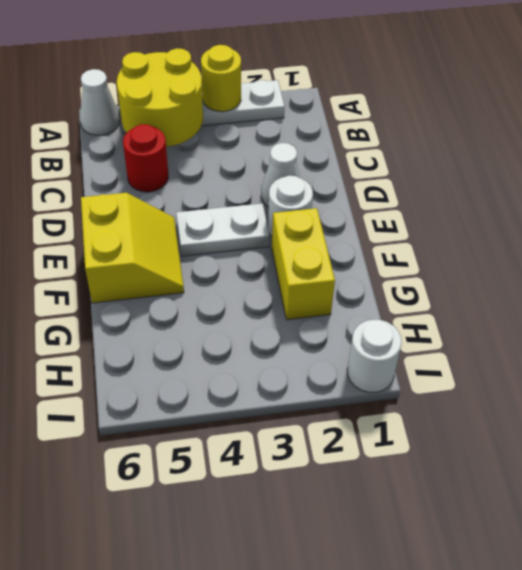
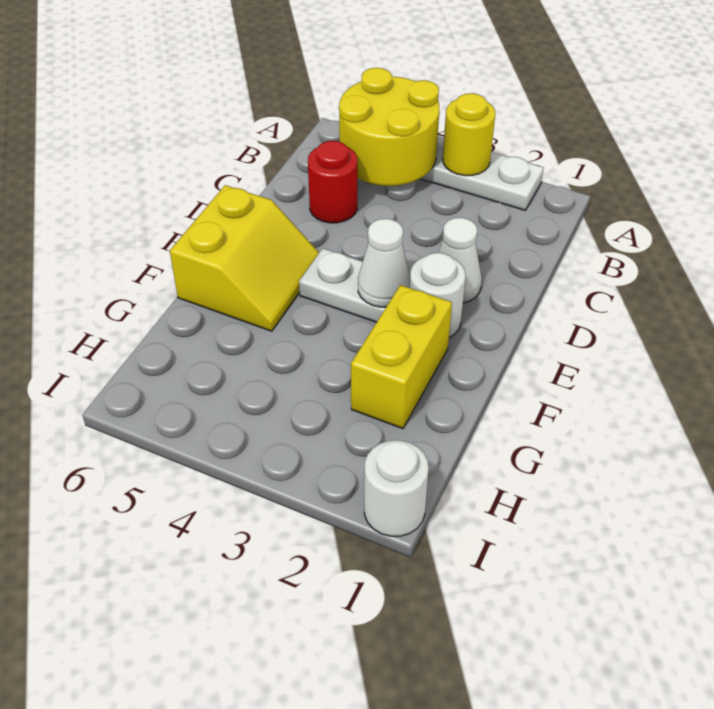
white 1x1 cone [80,69,120,135] -> white 1x1 cone moved to [358,219,410,307]

